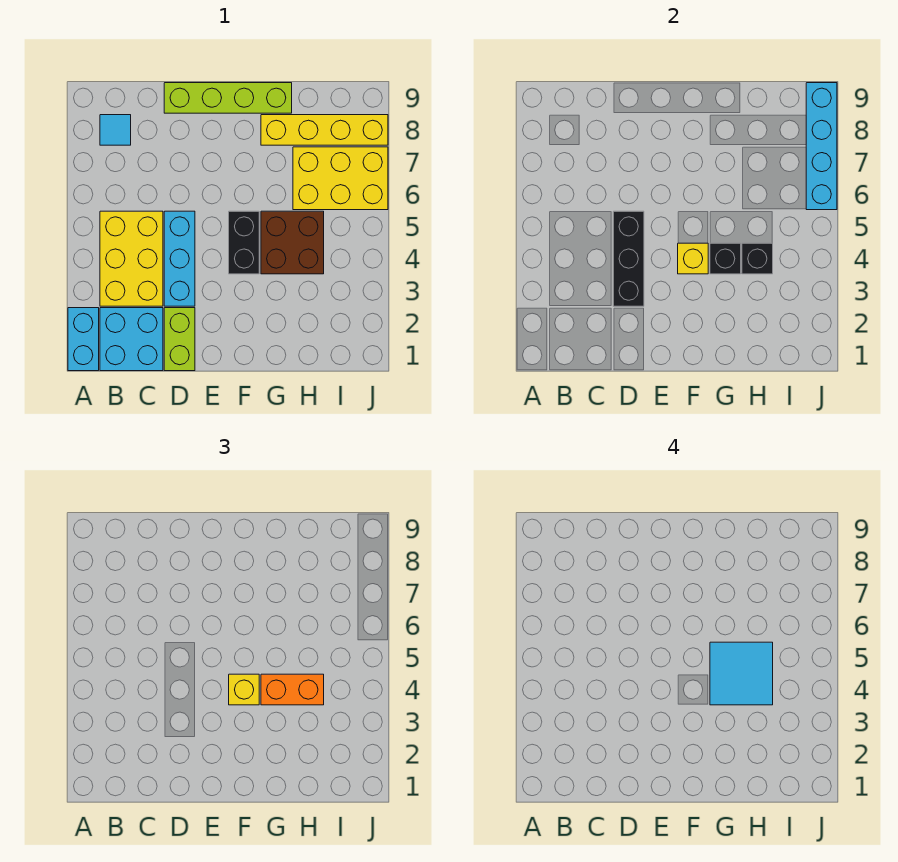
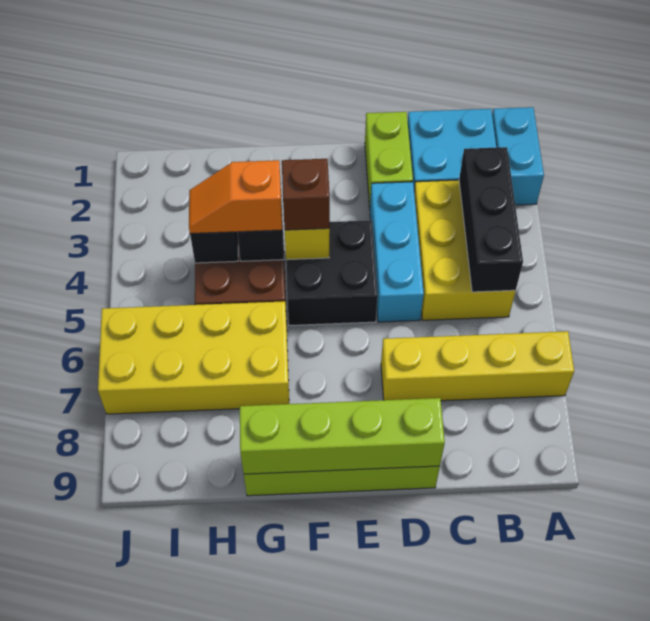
cyan 1x1 tile [100,115,131,145] -> none
black 1x3 brick [613,211,644,306] -> black 1x3 brick moved to [459,147,523,292]
none -> lime 1x4 brick [240,398,445,474]
black 1x2 brick [229,211,259,274] -> black 2x2 brick [286,220,378,326]
yellow 1x1 brick [229,674,259,705] -> brown 1x1 brick [282,159,330,230]
orange 1x2 brick [261,674,324,705] -> orange 1x2 slope [189,160,282,234]
cyan 2x2 tile [710,642,773,705] -> none
yellow 1x4 brick [261,115,388,145] -> yellow 1x4 brick moved to [381,331,574,401]
yellow 2x3 brick [293,147,388,210] -> yellow 2x4 brick [98,301,289,414]
cyan 1x4 brick [806,83,837,210] -> none

